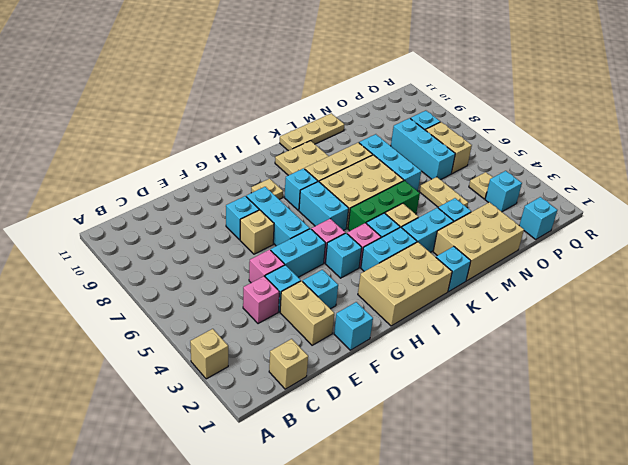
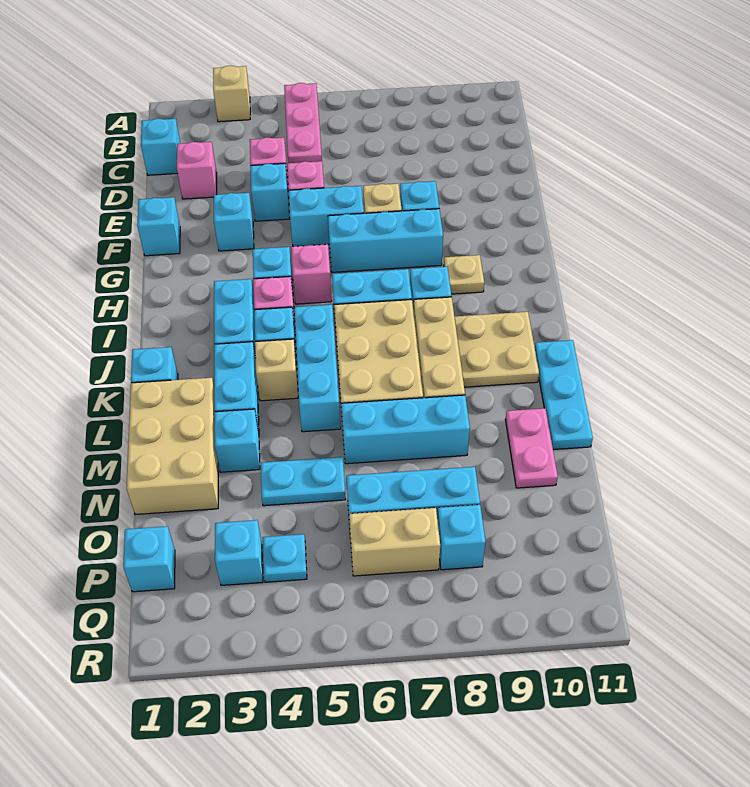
none -> pink 1x3 plate [284,83,322,163]
tan 1x1 brick [269,339,308,389] -> cyan 1x1 brick [141,118,180,175]
none -> pink 1x1 brick [177,142,217,199]
tan 1x2 brick [280,281,334,345] -> none
cyan 1x2 brick [271,229,326,277] -> cyan 1x2 brick turned to [289,186,364,246]
tan 2x3 brick [358,242,452,326] -> none
green 1x3 brick [348,181,420,231] -> cyan 1x3 brick [294,305,341,432]
tan 1x3 plate [280,113,344,151] -> cyan 1x3 plate [535,340,593,450]
none -> pink 1x2 plate [505,408,558,488]
tan 1x2 plate [419,177,468,207] -> cyan 1x2 plate [261,457,346,506]
tan 1x1 plate [469,172,493,199] -> cyan 1x1 plate [263,534,307,582]

